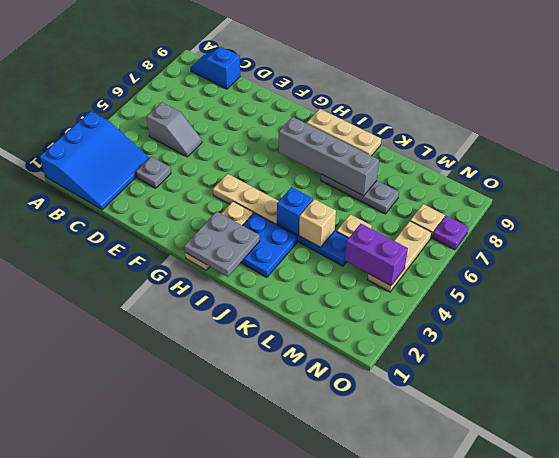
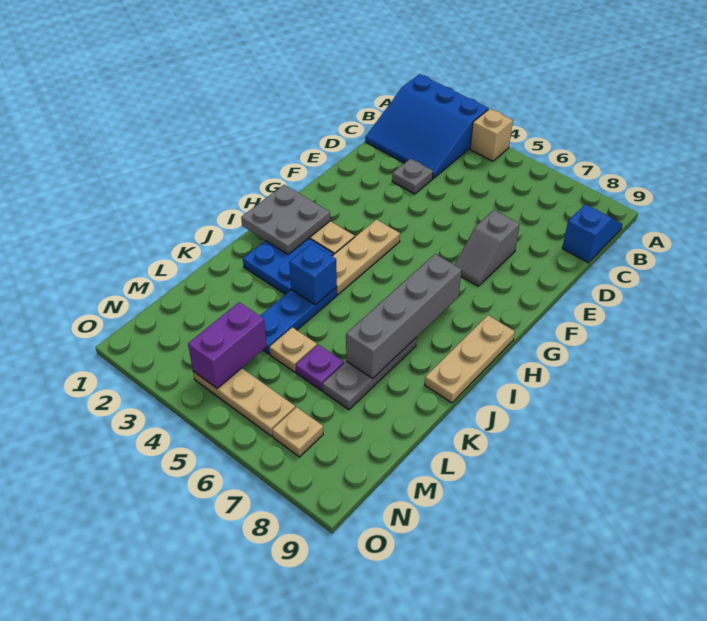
grey 1x2 slope [147,102,202,157] -> grey 1x2 slope moved to [455,210,520,286]
tan 1x1 brick [299,199,336,247] -> tan 1x1 brick moved to [470,109,513,161]
purple 1x1 plate [433,216,469,250] -> purple 1x1 plate moved to [295,345,344,391]

